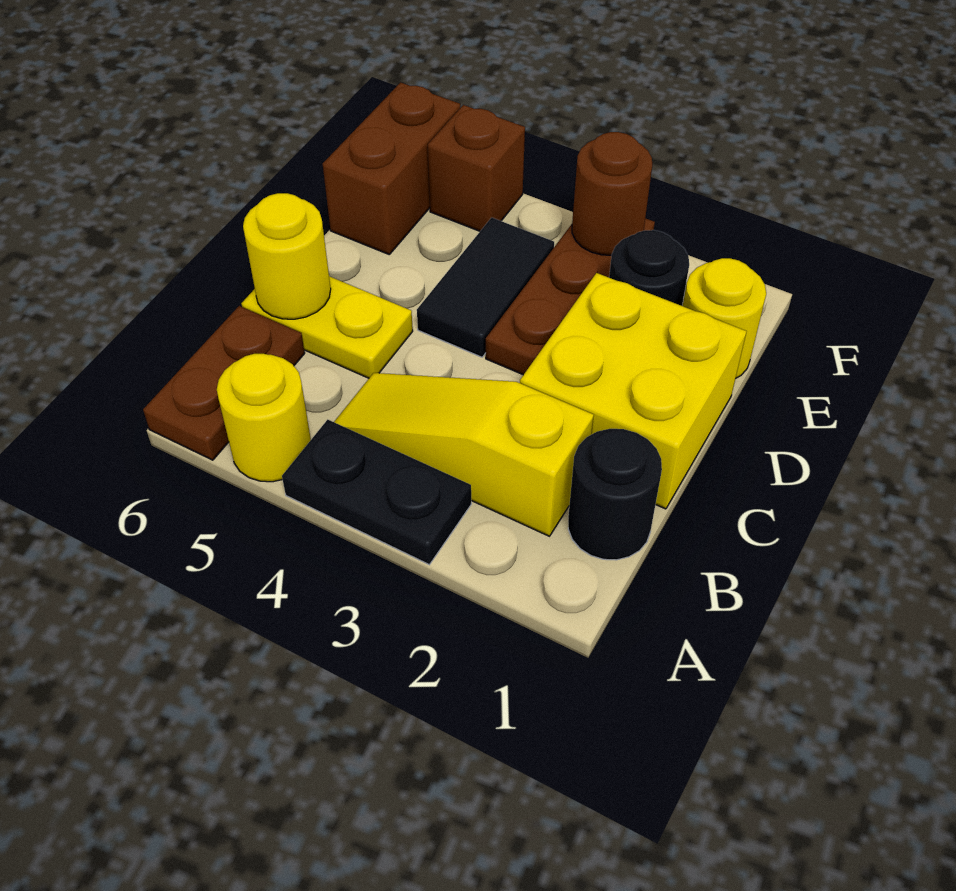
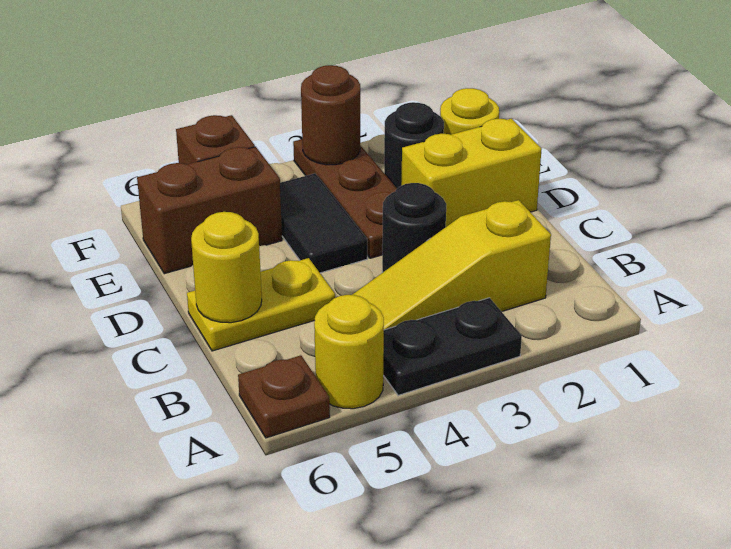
brown 1x2 plate [143,306,305,460] -> brown 1x1 plate [238,355,330,438]
black 1x1 round brick [568,429,662,560] -> black 1x1 round brick moved to [382,183,446,272]
yellow 2x2 brick [520,273,747,509] -> yellow 1x2 brick [401,119,542,227]
brown 1x2 brick [323,82,460,254] -> brown 1x2 brick turned to [137,147,282,274]

